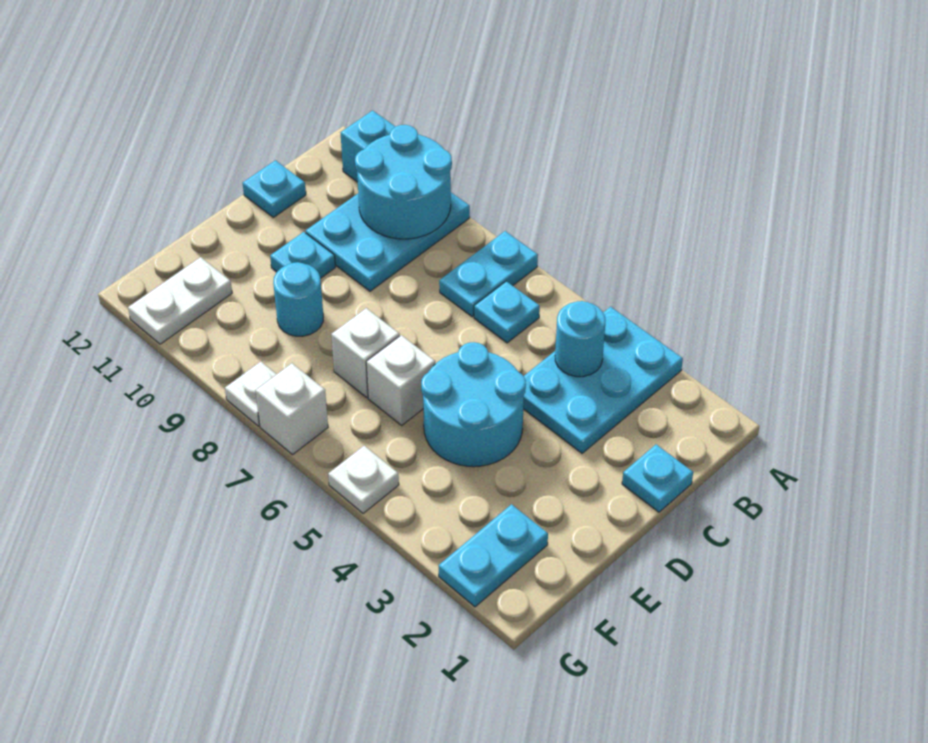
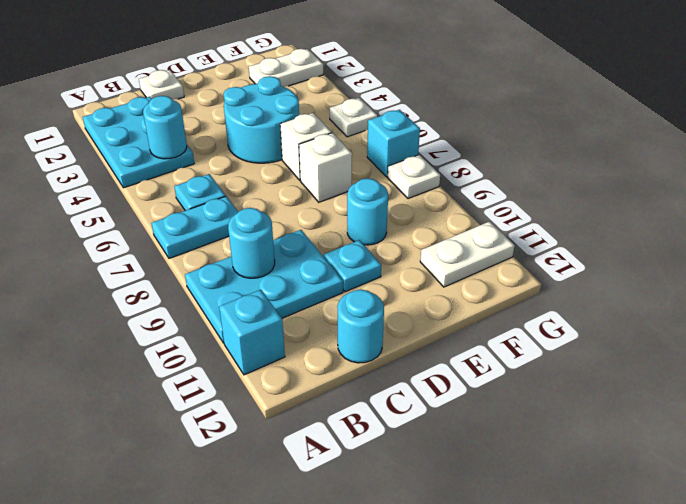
cyan 2x3 plate [523,307,683,453] -> cyan 2x3 plate turned to [83,97,194,188]
cyan 2x2 round brick [355,125,452,239] -> cyan 1x1 round brick [228,208,275,278]
cyan 1x1 plate [622,444,693,512] -> white 1x1 plate [139,70,184,100]
cyan 1x1 plate [243,160,306,217] -> cyan 1x1 round brick [337,289,384,363]
cyan 1x2 plate [439,504,548,607] -> white 1x2 plate [249,49,323,87]
white 1x1 brick [255,363,328,455] -> cyan 1x1 brick [367,110,420,177]

